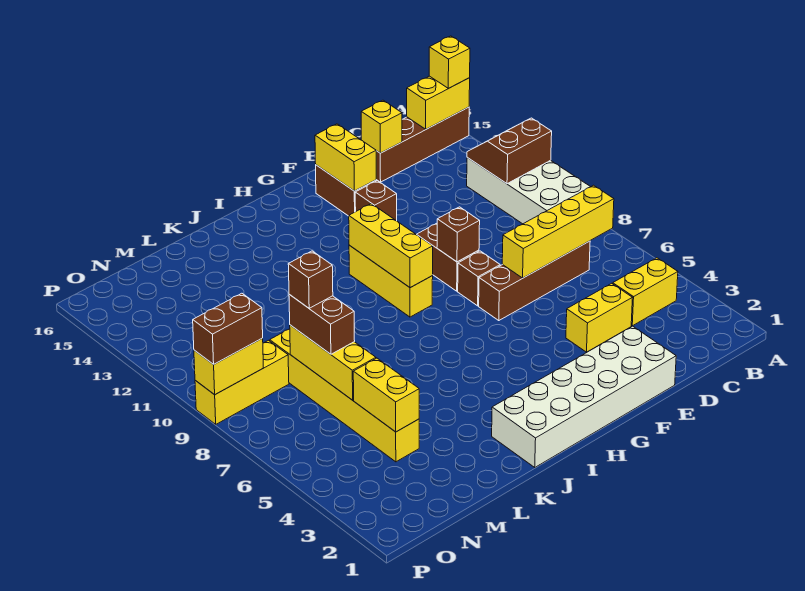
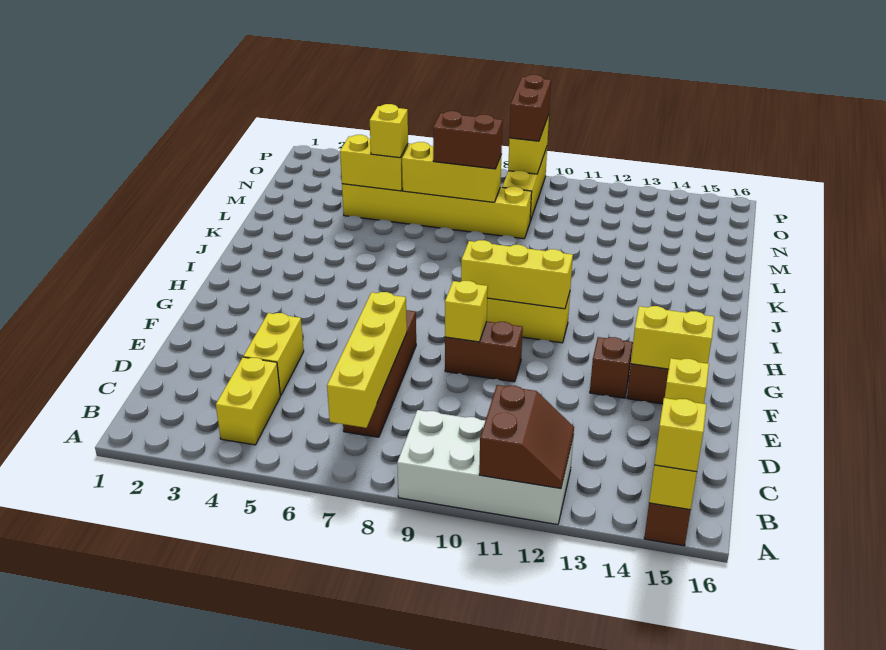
white 2x6 brick [492,326,676,467] -> none
brown 1x1 brick [458,251,500,306] -> none
brown 1x1 brick [437,207,480,262] -> yellow 1x1 brick [445,281,488,342]
none -> yellow 1x1 brick [370,104,408,158]
brown 1x1 brick [288,251,333,308] -> none

